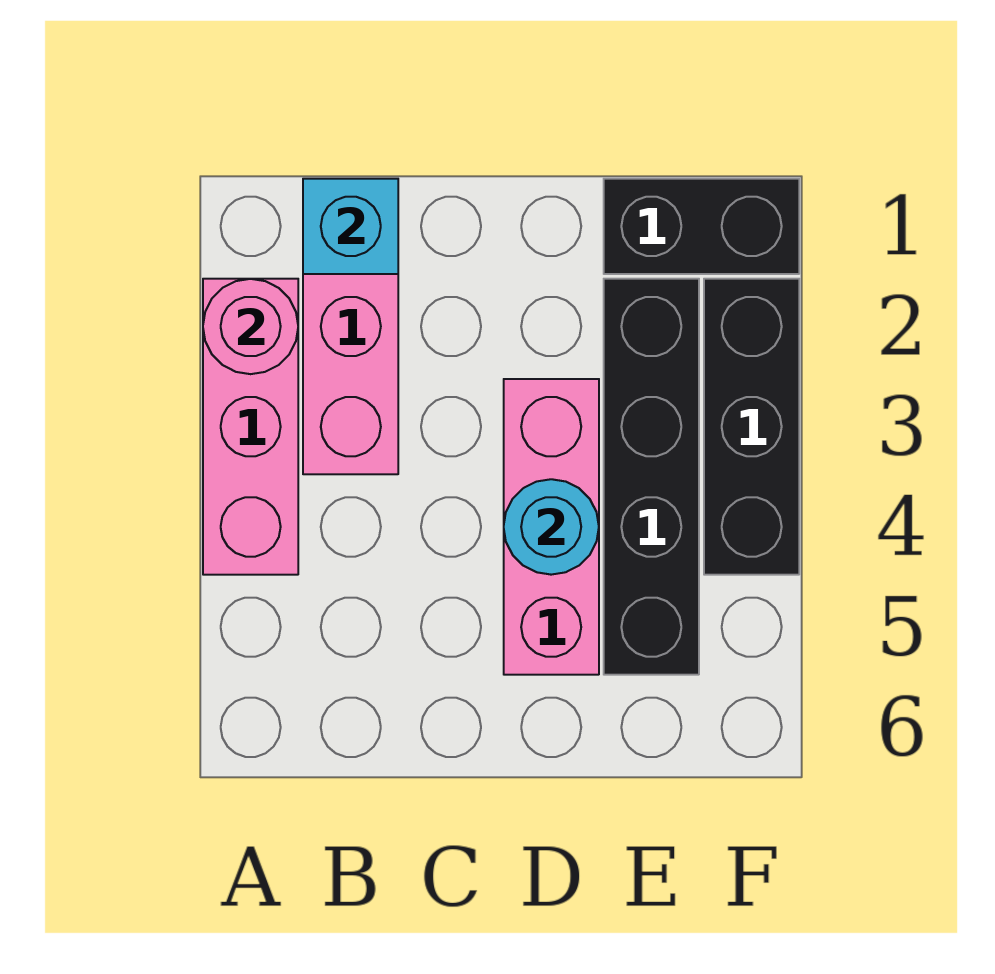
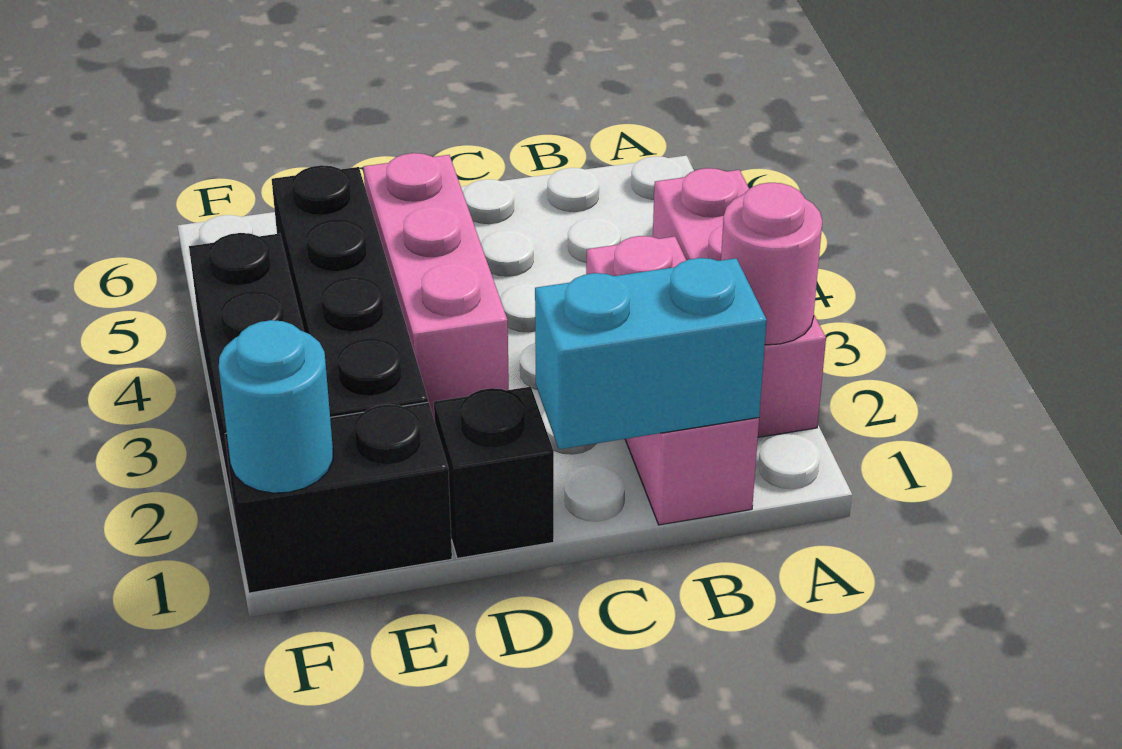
cyan 1x1 brick [303,179,398,274] -> cyan 1x2 brick [535,258,767,449]
none -> black 1x1 brick [434,387,554,558]
cyan 1x1 round brick [504,479,599,575] -> cyan 1x1 round brick moved to [219,320,333,493]

